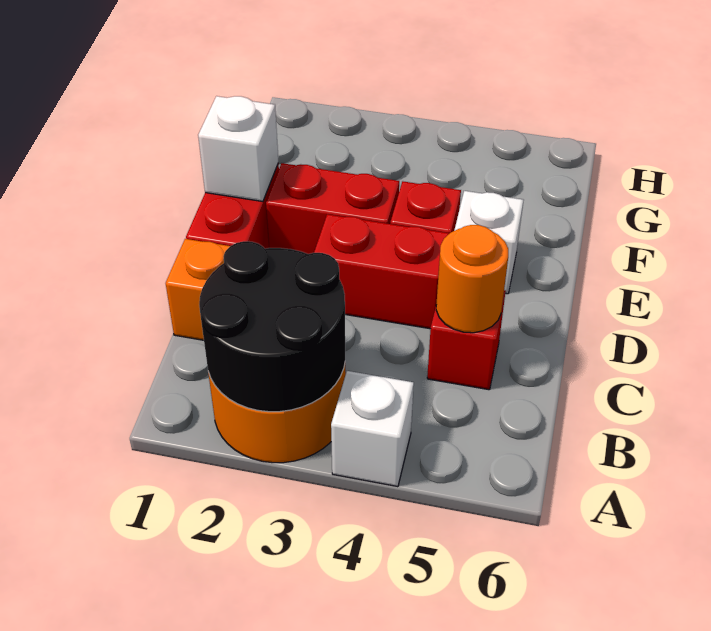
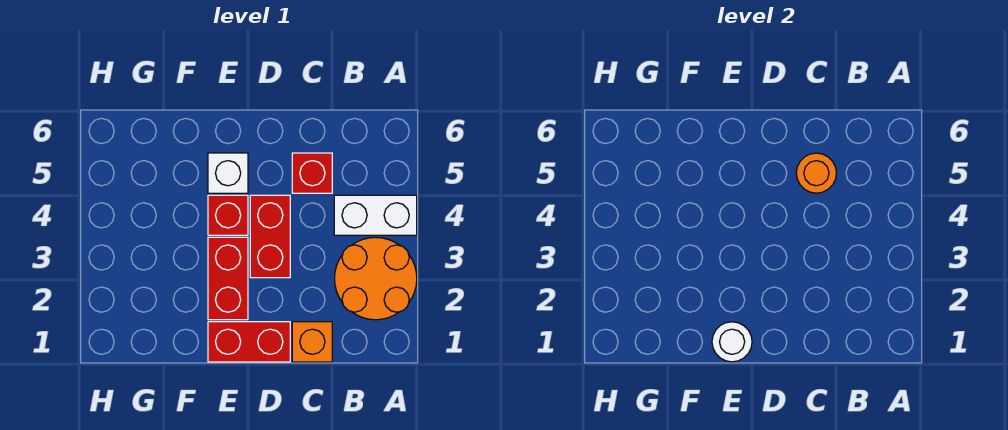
black 2x2 round brick [199,241,345,412] -> none
white 1x1 brick [331,371,414,487] -> white 1x2 brick [334,195,417,235]
white 1x1 brick [198,96,278,201] -> white 1x1 round brick [712,322,752,362]

